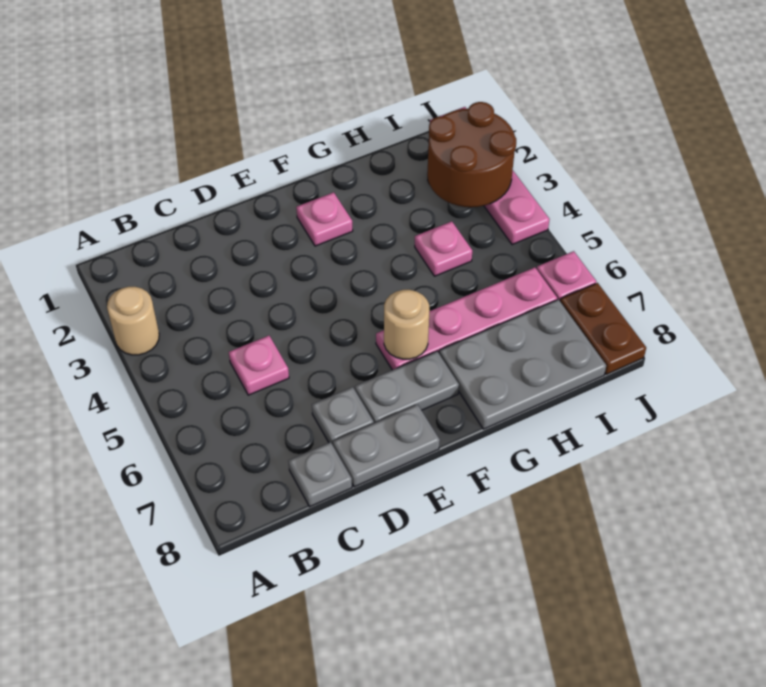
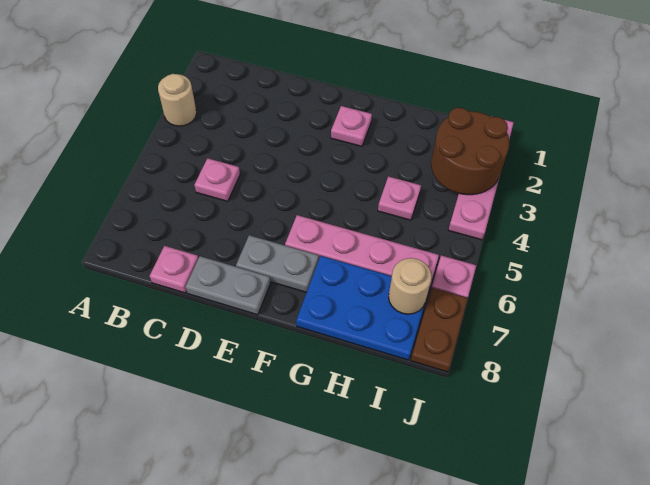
grey 1x1 plate [288,442,352,507] -> pink 1x1 plate [150,246,198,293]
grey 1x1 plate [312,387,374,445] -> none
tan 1x1 round brick [384,290,430,359] -> tan 1x1 round brick moved to [389,258,432,314]
grey 2x3 plate [439,300,606,429] -> blue 2x3 plate [296,256,430,360]

